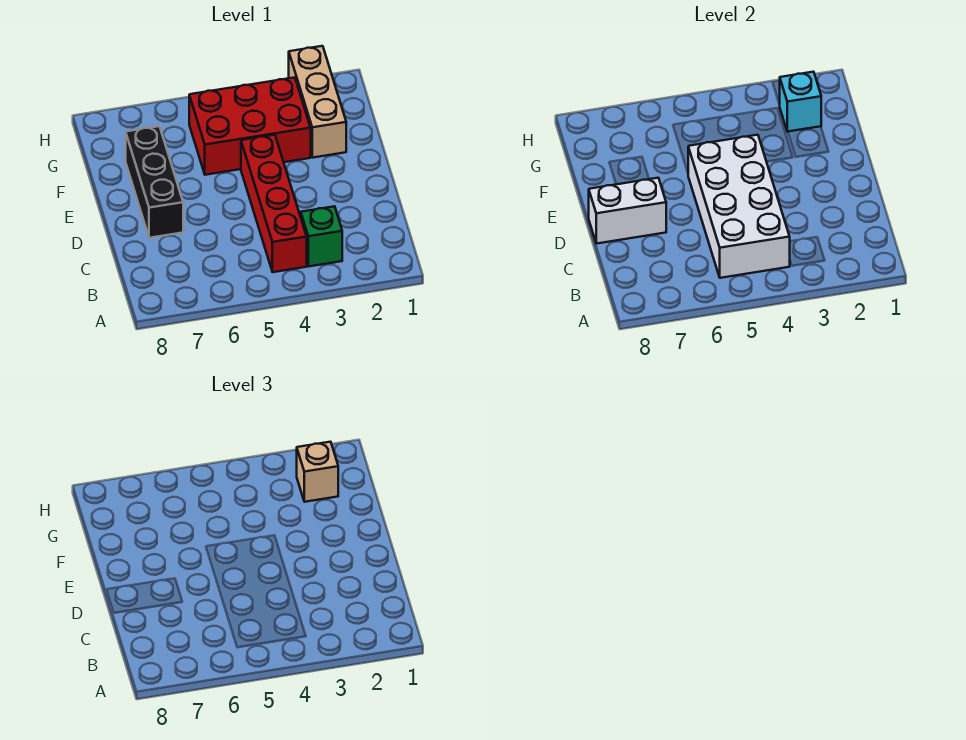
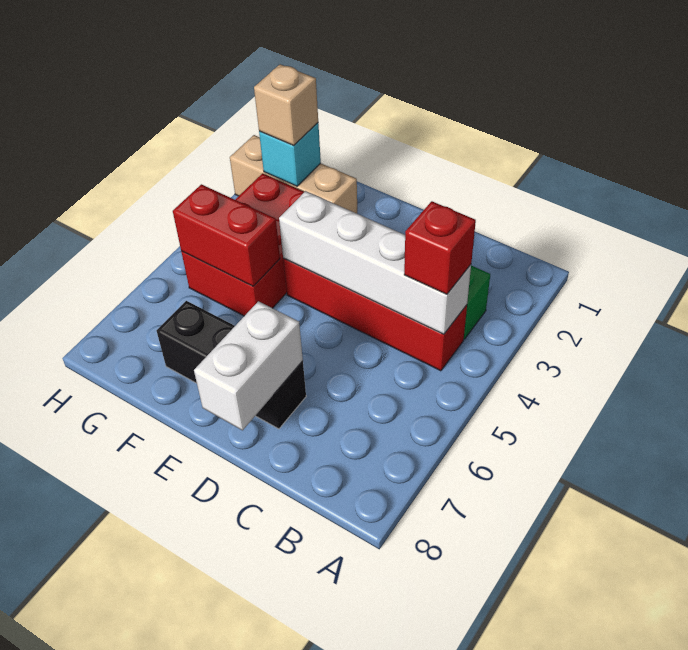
white 2x4 brick [688,135,790,278] -> white 1x4 brick [279,191,471,334]
none -> red 1x1 brick [404,201,476,294]
none -> red 1x2 brick [173,184,280,286]

